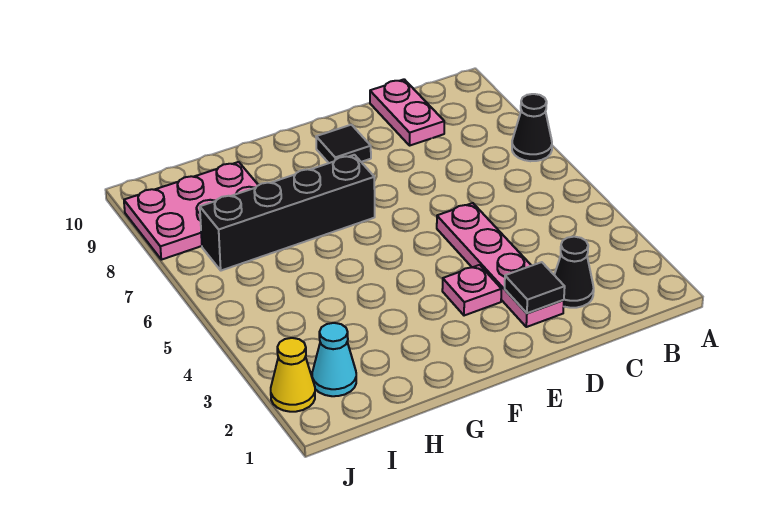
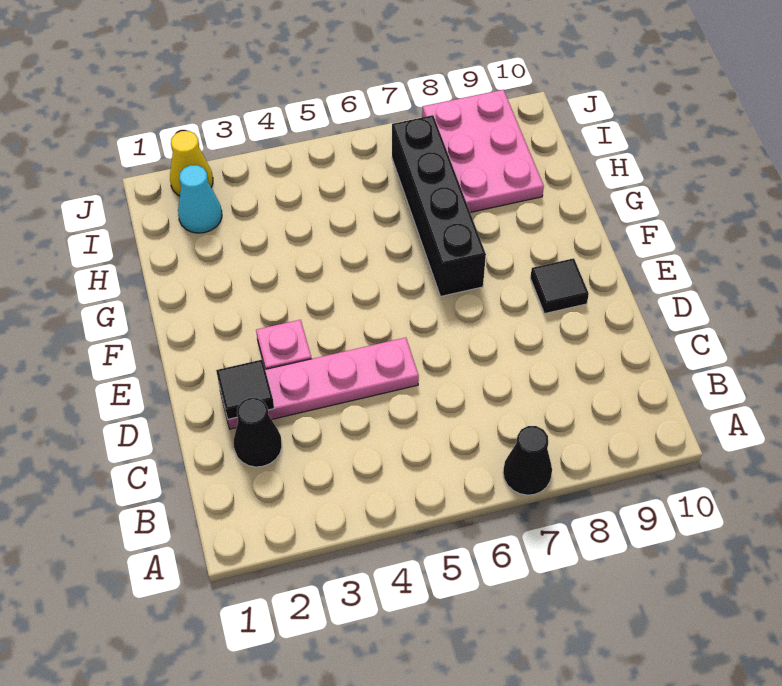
pink 1x2 plate [370,79,444,146] -> none

